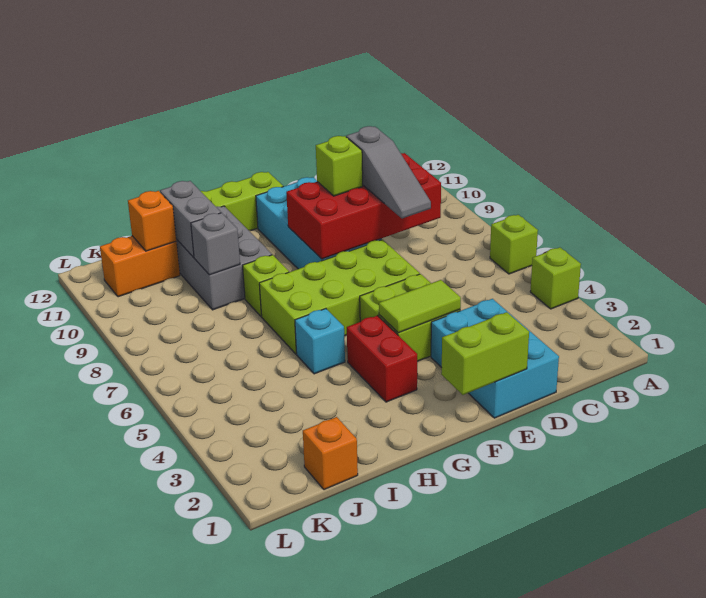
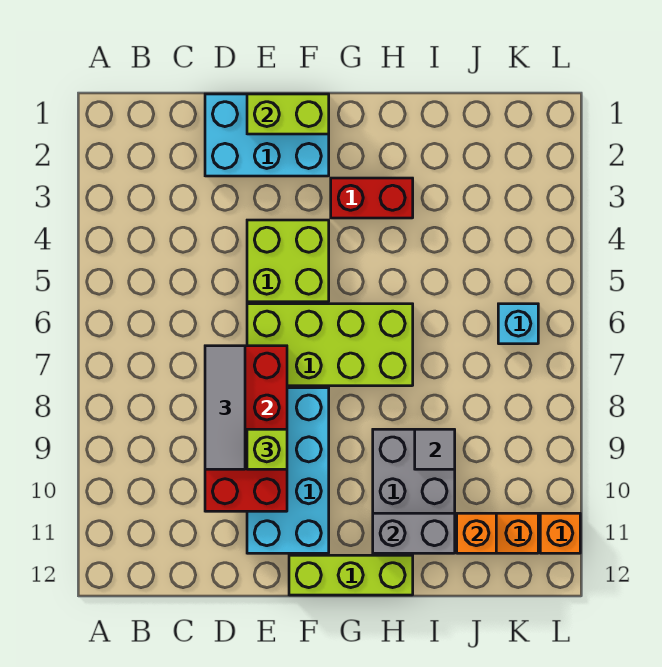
lime 1x1 brick [530,247,581,309] -> none
lime 1x1 brick [490,215,538,274] -> none
red 2x4 brick [286,153,441,259] -> red 2x4 brick turned to [205,346,287,511]
cyan 2x3 brick [431,299,559,418] -> cyan 2x3 brick turned to [205,94,329,176]
grey 1x3 slope [346,126,431,218] -> grey 1x3 tile [205,346,245,469]
lime 1x2 tile [379,280,461,333] -> none
red 1x2 brick [347,316,417,402] -> red 1x2 brick turned to [331,178,413,218]
cyan 1x1 brick [295,309,345,374] -> cyan 1x1 brick moved to [498,304,538,344]
lime 1x1 brick [243,255,289,316] -> none
grey 1x1 brick [191,213,240,275] -> grey 1x1 tile [415,429,455,469]
grey 1x2 brick [160,181,221,257] -> grey 1x2 brick turned to [373,513,455,553]
orange 1x1 brick [303,417,358,490] -> orange 1x1 brick moved to [540,513,580,553]

